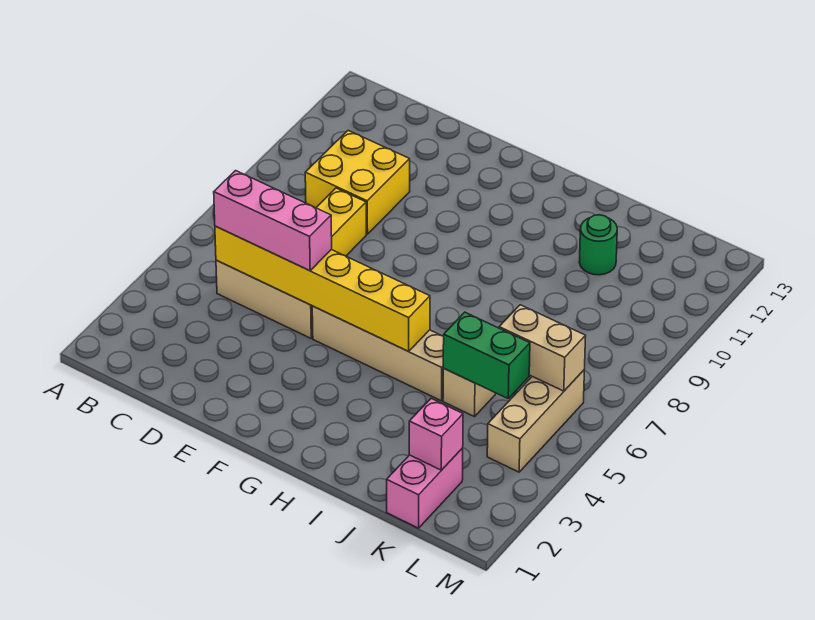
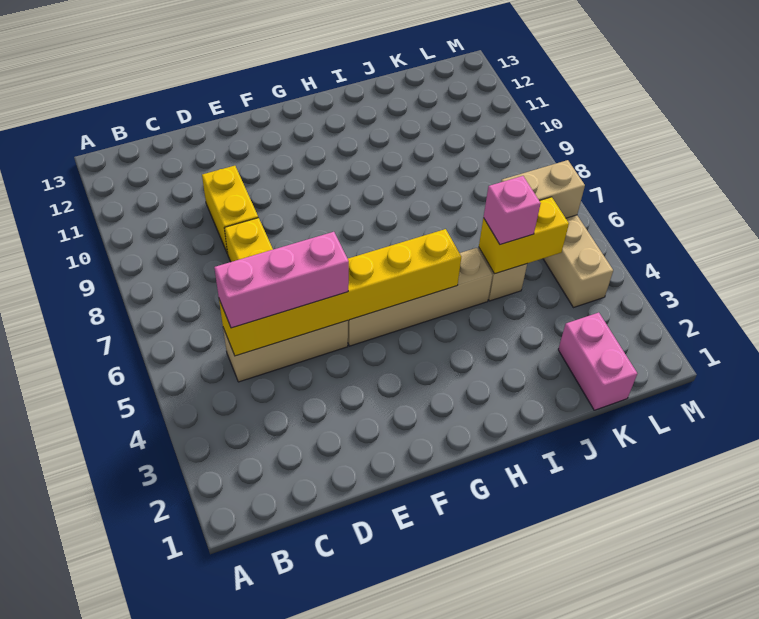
yellow 2x2 brick [305,131,410,234] -> yellow 1x2 brick [202,166,258,254]
green 1x2 brick [443,312,530,398] -> yellow 1x2 brick [479,197,569,274]
green 1x1 round brick [579,215,617,275] -> none
pink 1x1 brick [409,399,463,470] -> pink 1x1 brick moved to [484,176,541,245]

